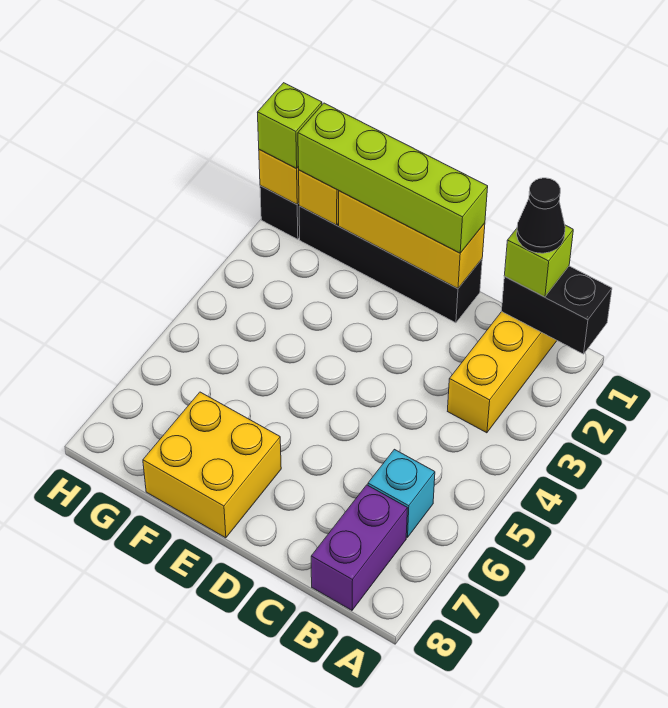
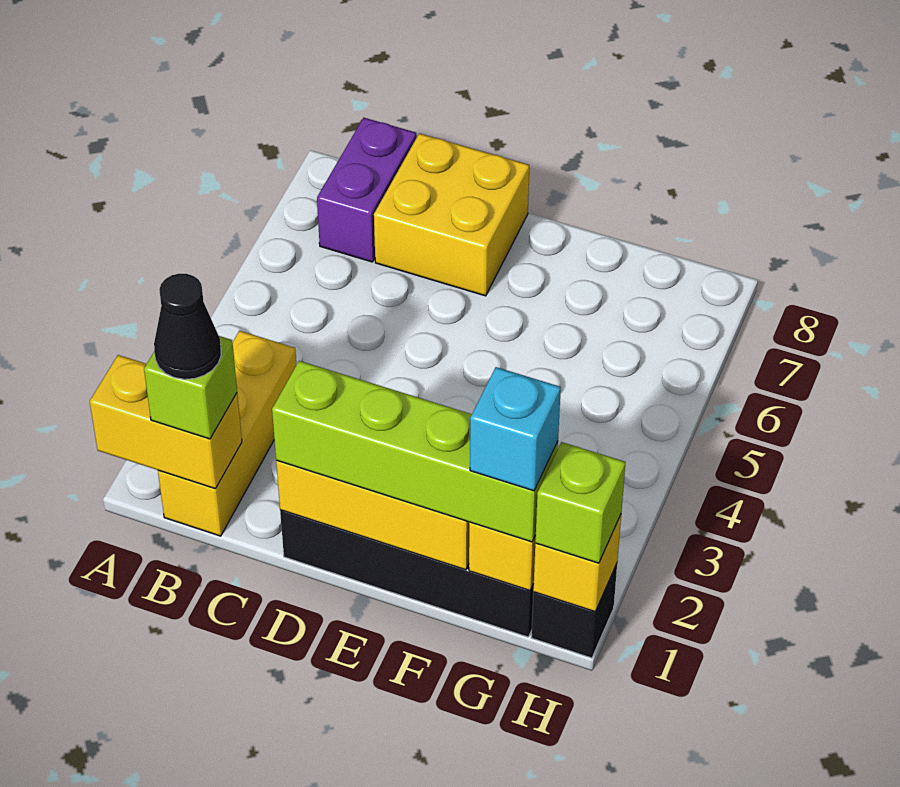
black 1x2 brick [501,266,612,354] -> yellow 1x2 brick [90,355,242,489]
cyan 1x1 brick [368,449,435,538] -> cyan 1x1 brick moved to [470,367,561,491]
yellow 2x2 brick [143,392,281,538] -> yellow 2x2 brick moved to [374,133,529,296]

